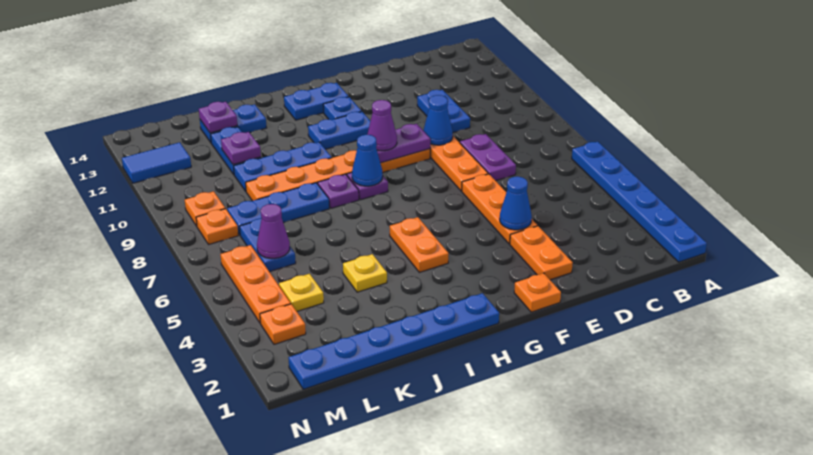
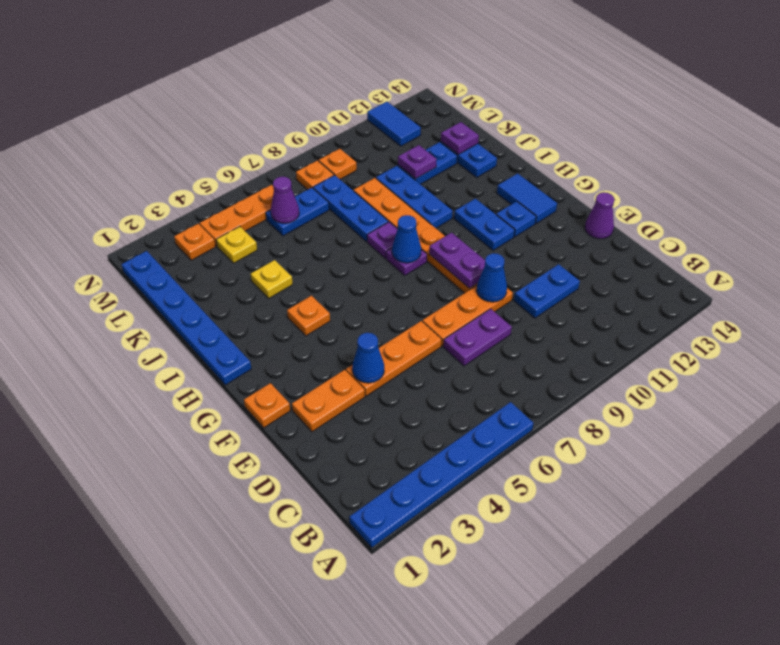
purple 1x1 cone [367,100,397,151] -> purple 1x1 cone moved to [585,192,614,239]
blue 1x2 plate [284,83,349,120] -> blue 1x2 tile [497,174,557,223]
orange 1x2 plate [390,217,449,272] -> orange 1x1 plate [287,296,330,336]

